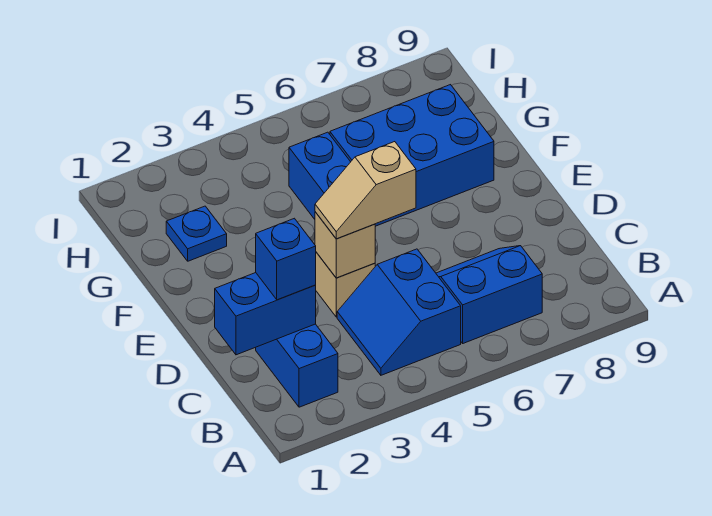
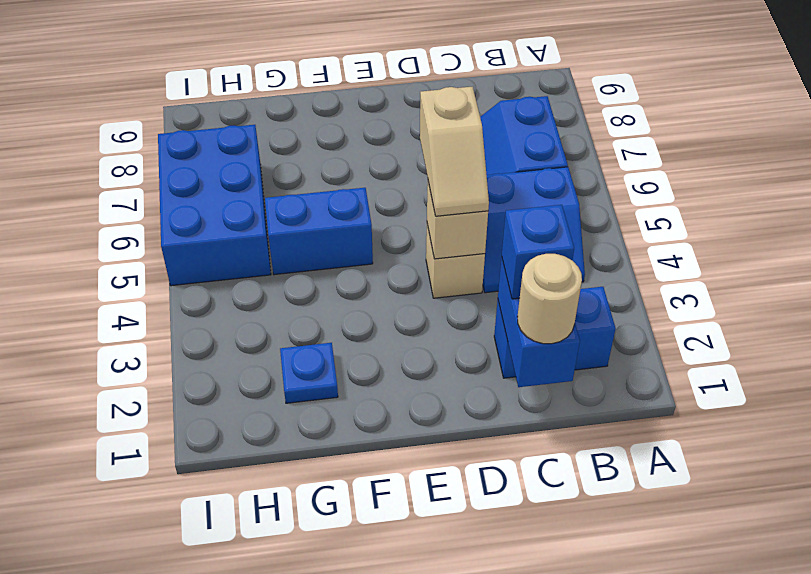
none -> tan 1x1 round brick [517,254,582,344]
blue 2x3 brick [330,85,494,226] -> blue 2x3 brick moved to [158,125,271,286]

